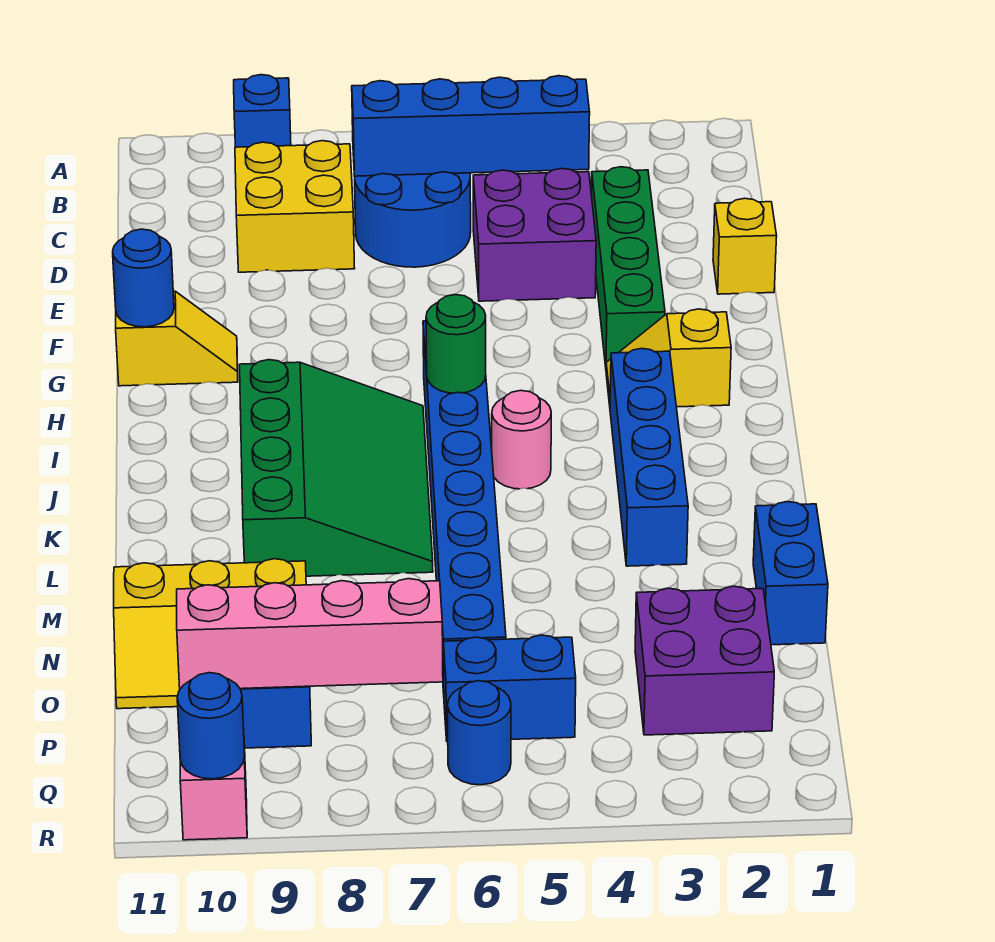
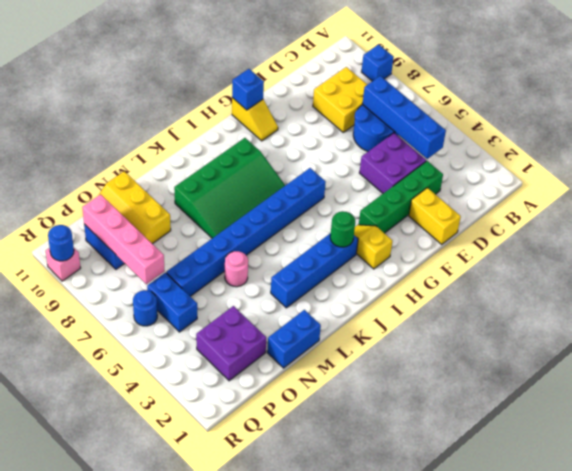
yellow 1x1 brick [713,198,777,294] -> yellow 1x2 brick [409,188,461,244]
blue 1x1 round brick [113,229,174,327] -> blue 1x1 brick [232,69,264,110]
green 1x1 round brick [426,295,486,393] -> green 1x1 round brick moved to [330,211,355,247]
pink 1x1 round brick [492,390,551,489] -> pink 1x1 round brick moved to [225,251,248,287]

